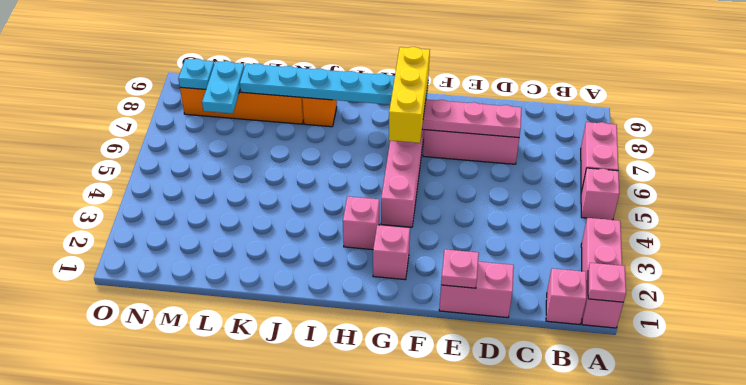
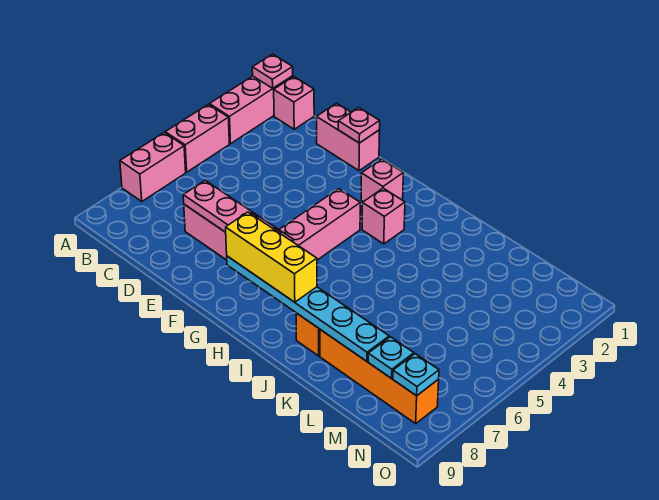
pink 1x1 brick [581,168,619,220] -> pink 1x2 brick [165,104,229,172]
yellow 1x3 brick [389,47,430,143] -> yellow 1x3 brick turned to [225,212,317,302]
cyan 1x2 plate [202,61,244,114] -> cyan 1x1 plate [368,337,414,378]

